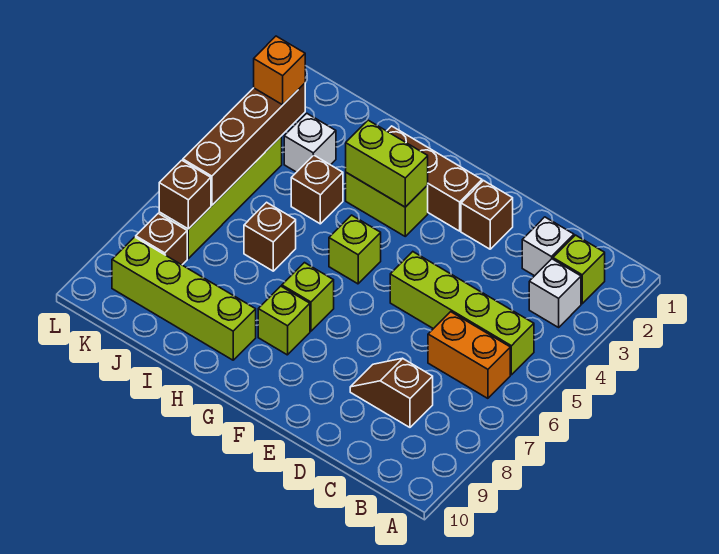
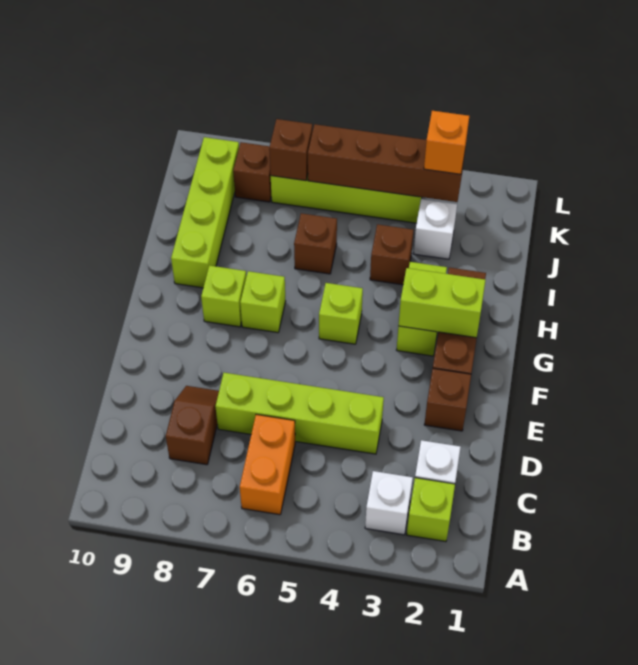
lime 1x4 brick [390,252,534,375] -> lime 1x4 brick turned to [215,373,384,454]
lime 1x2 brick [346,120,428,207] -> lime 1x2 brick turned to [398,268,486,338]

